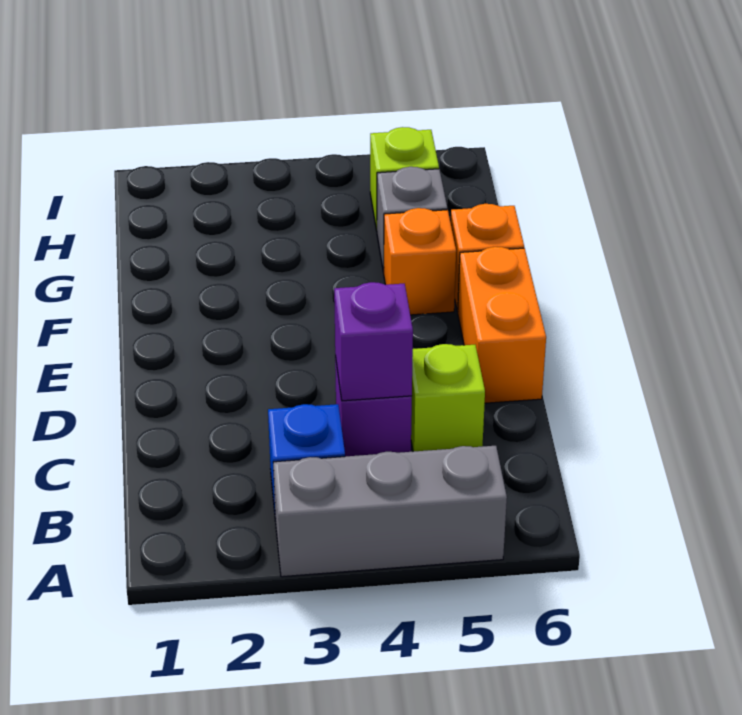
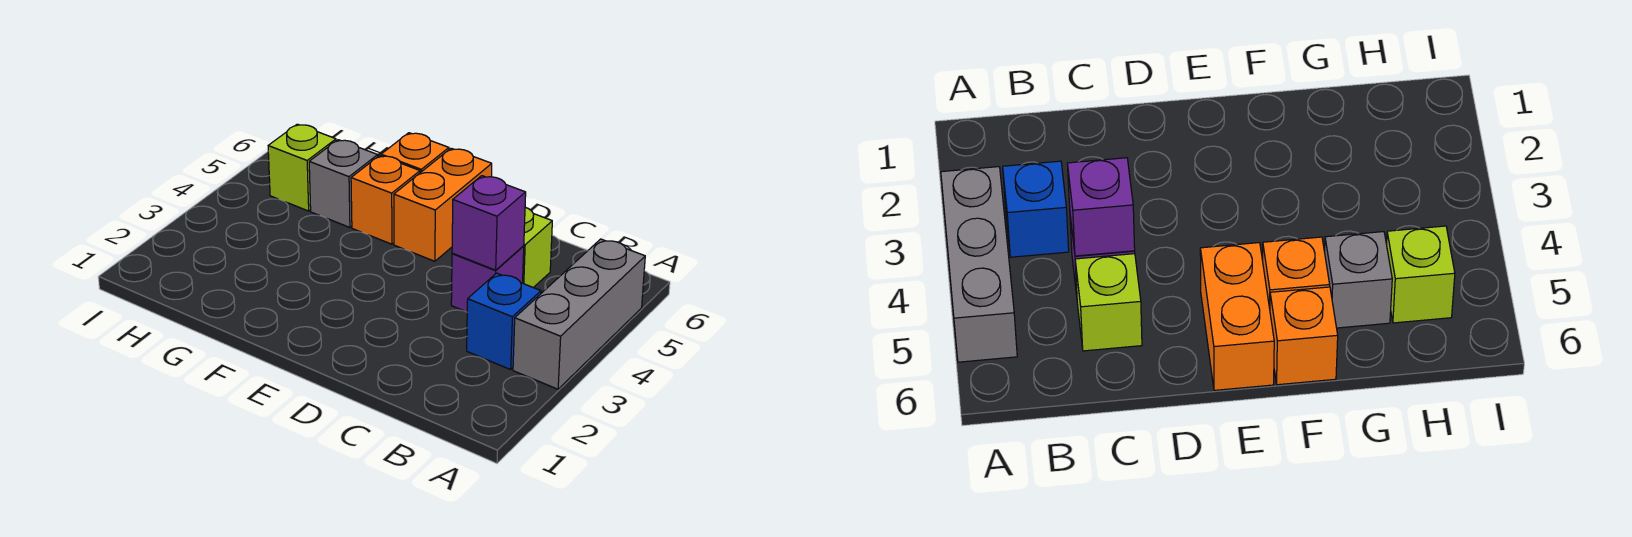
orange 1x2 brick [458,247,546,403] -> orange 1x2 brick turned to [394,148,492,261]

